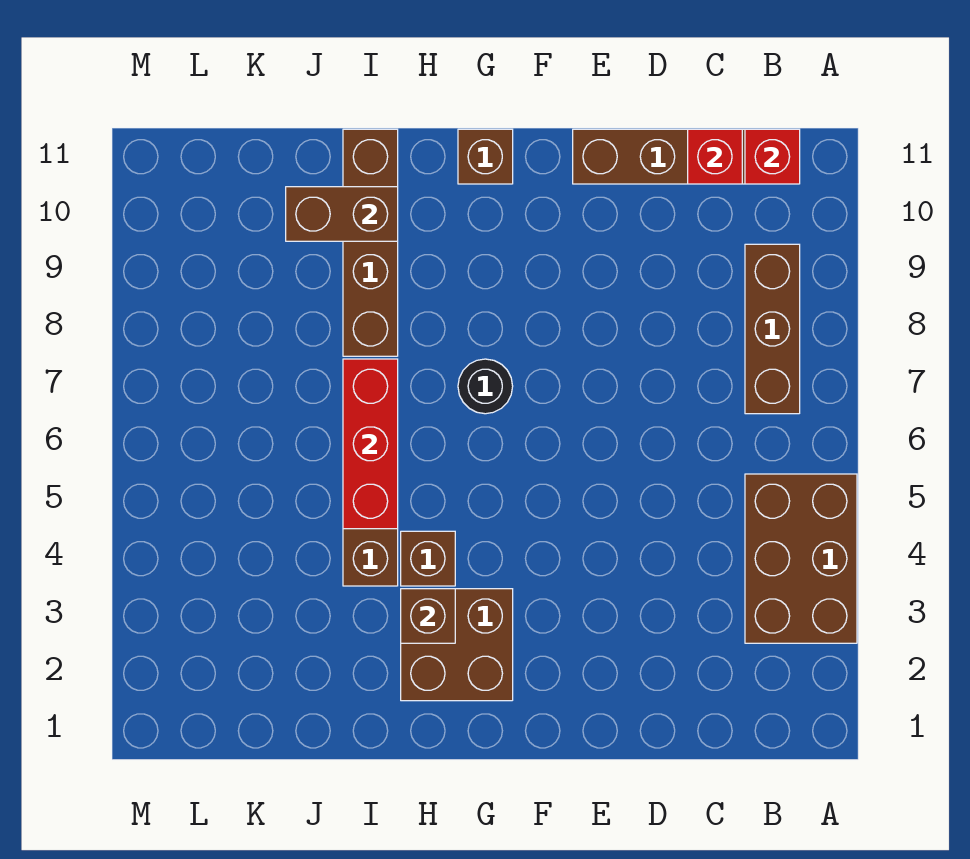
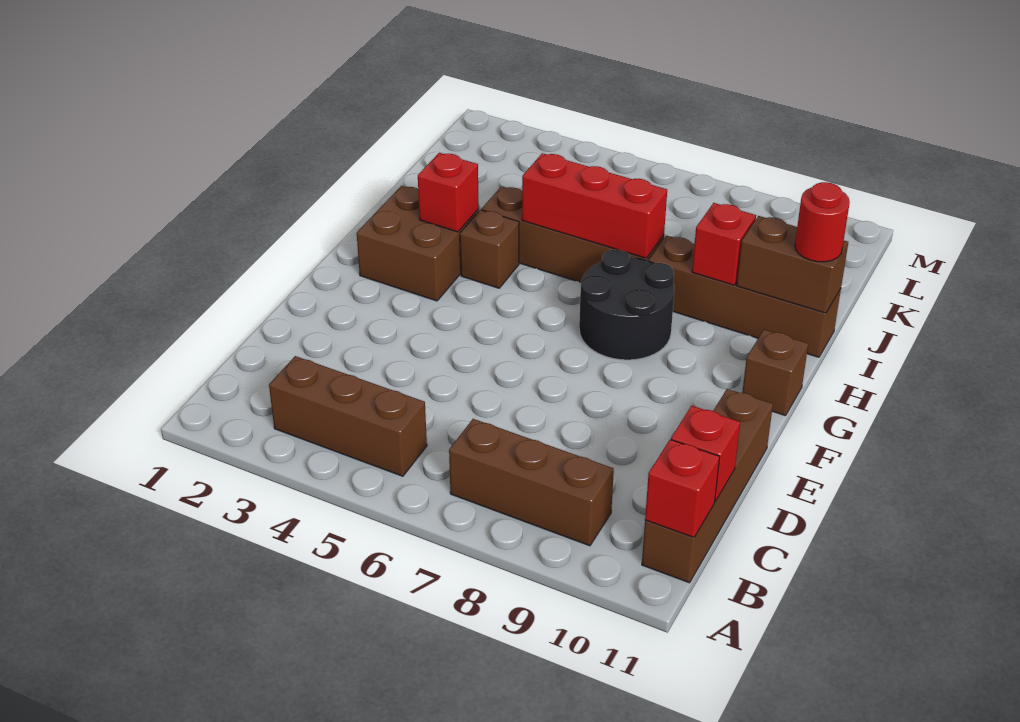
brown 2x3 brick [745,474,857,643] -> brown 1x3 brick [269,356,427,476]
black 1x1 round brick [458,359,513,414] -> black 2x2 round brick [579,250,674,360]
brown 1x1 brick [401,589,455,643] -> red 1x1 brick [418,153,479,232]
none -> red 1x1 brick [692,203,756,285]
brown 1x2 brick [286,187,398,241] -> brown 1x2 brick turned to [737,216,848,313]
none -> red 1x1 round brick [795,182,850,262]

